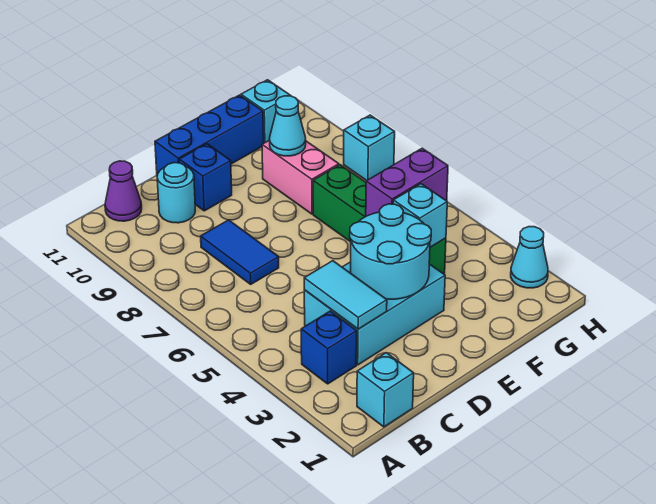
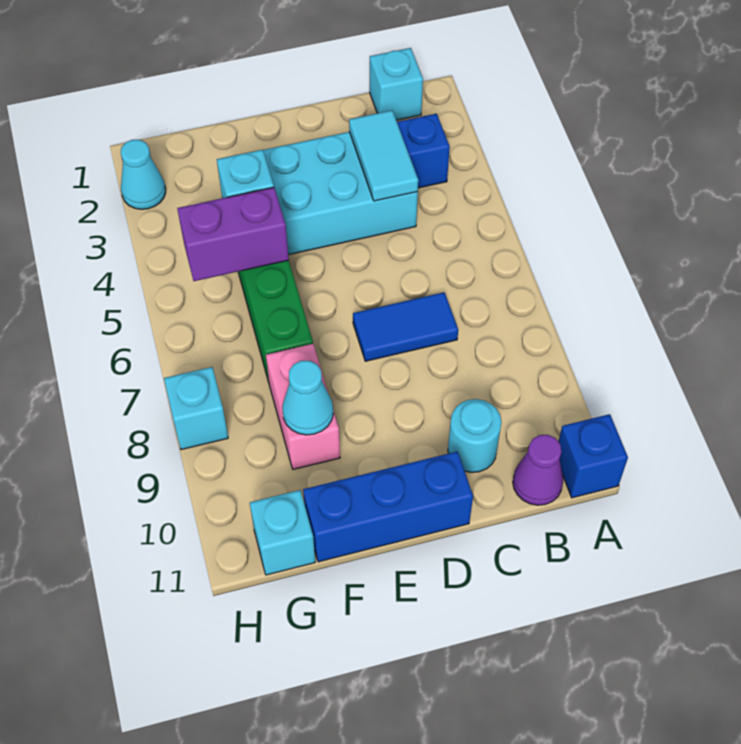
blue 1x2 tile [201,220,279,284] -> blue 1x2 tile turned to [353,292,458,361]
cyan 2x2 round brick [350,204,431,299] -> none
blue 1x1 brick [179,144,232,211] -> blue 1x1 brick moved to [558,414,628,498]

